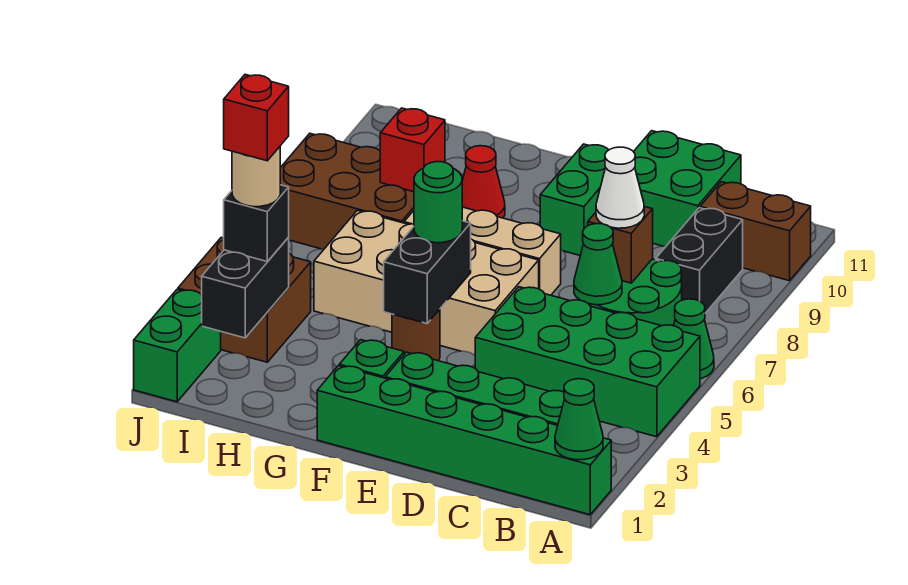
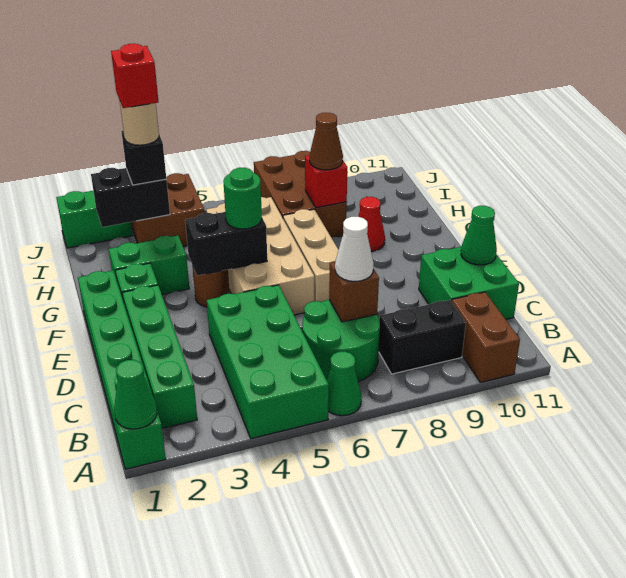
green 1x1 cone [574,224,622,305] -> green 1x1 cone moved to [461,206,497,265]
green 1x2 brick [540,144,608,255] -> green 1x2 brick moved to [109,236,189,294]
none -> brown 1x1 cone [309,113,343,170]

